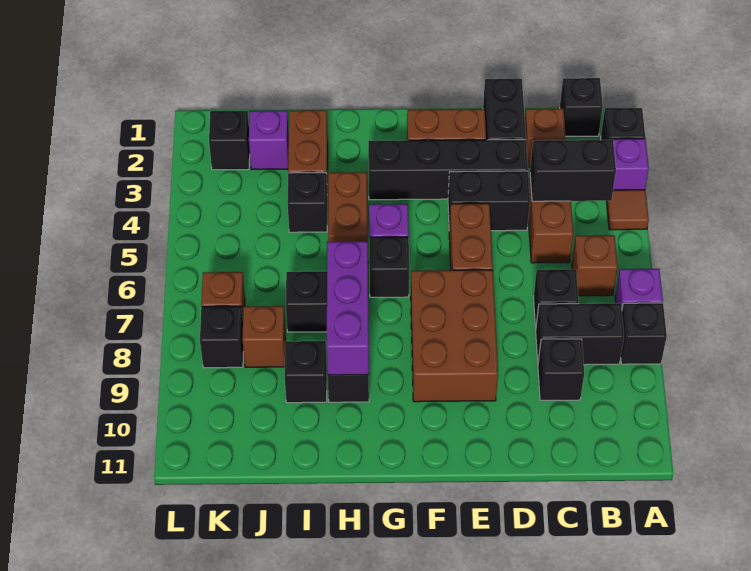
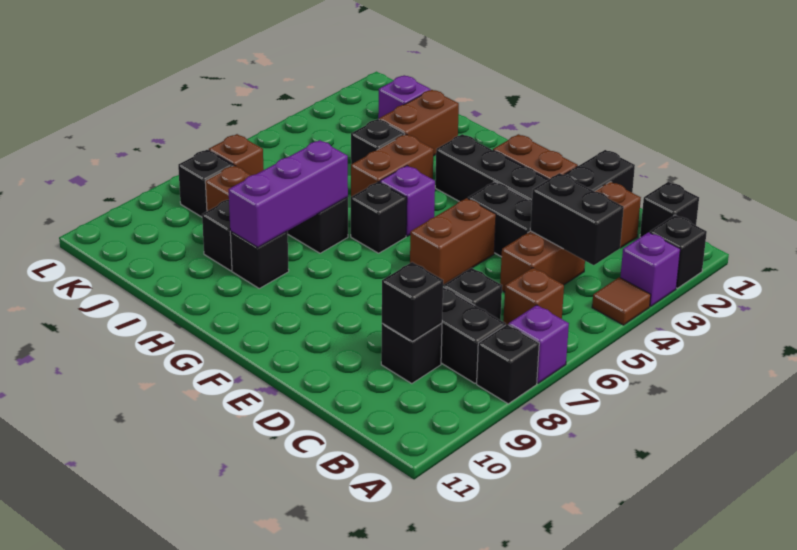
brown 2x3 brick [411,270,498,402] -> none
black 1x1 brick [209,111,250,170] -> black 1x1 brick moved to [382,262,443,341]

